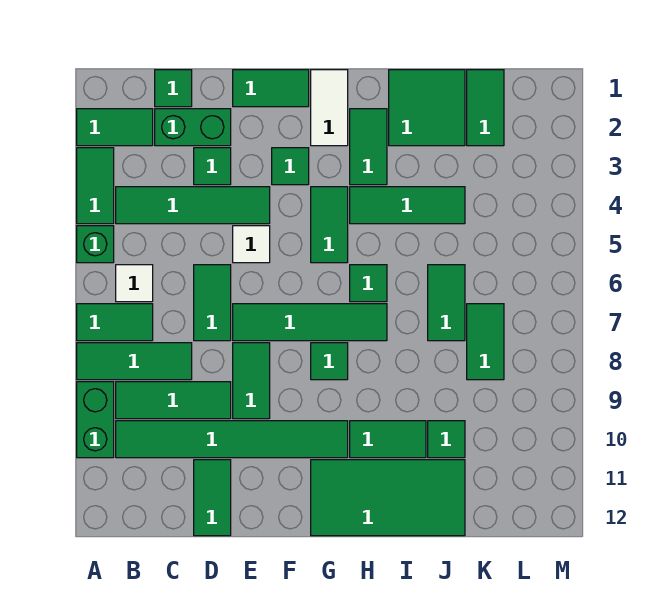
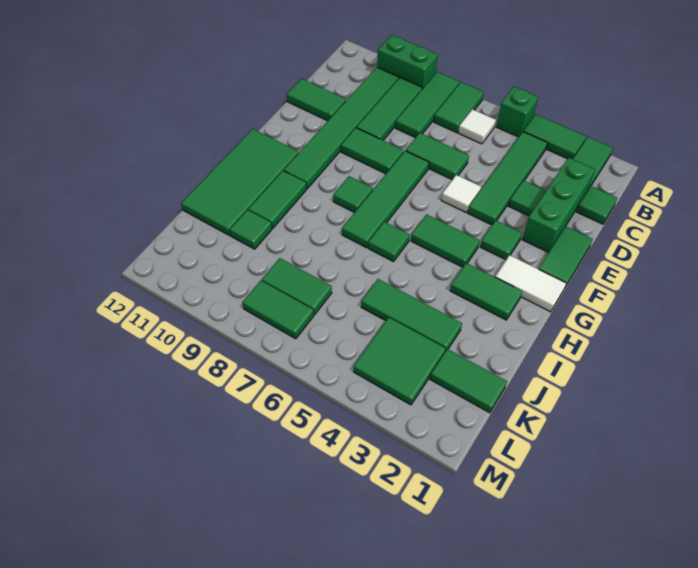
green 1x2 brick [155,109,231,146] -> green 1x3 brick [522,158,595,253]
green 1x3 tile [350,187,465,224] -> green 1x3 tile turned to [361,279,462,351]
green 2x2 tile [389,70,465,146] -> green 2x2 tile moved to [354,317,446,405]
green 1x2 tile [428,265,465,341] -> green 1x2 tile moved to [242,281,314,339]

